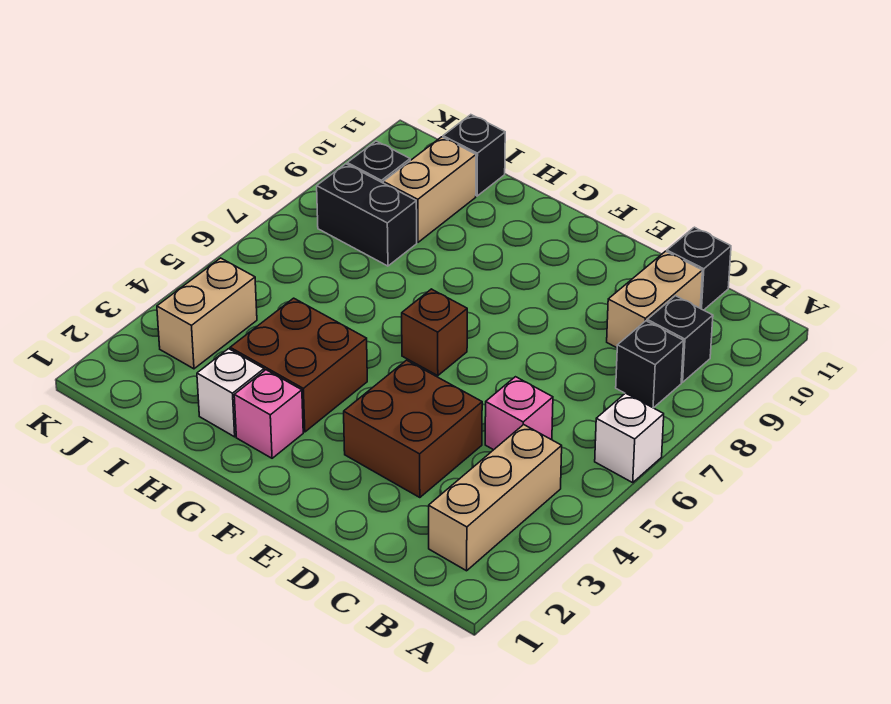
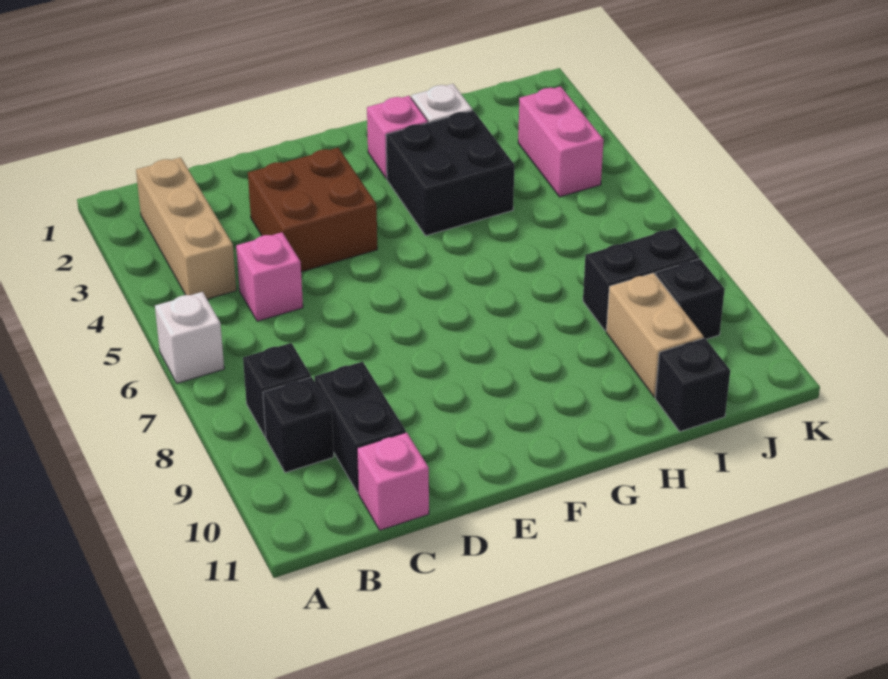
tan 1x2 brick [607,251,702,348] -> black 1x2 brick [314,362,406,493]
black 1x1 brick [667,227,731,310] -> pink 1x1 brick [357,432,429,530]
brown 1x1 brick [402,289,467,376] -> none
brown 2x2 brick [230,298,367,432] -> black 2x2 brick [386,111,514,236]
tan 1x2 brick [157,258,257,369] -> pink 1x2 brick [518,86,604,197]

